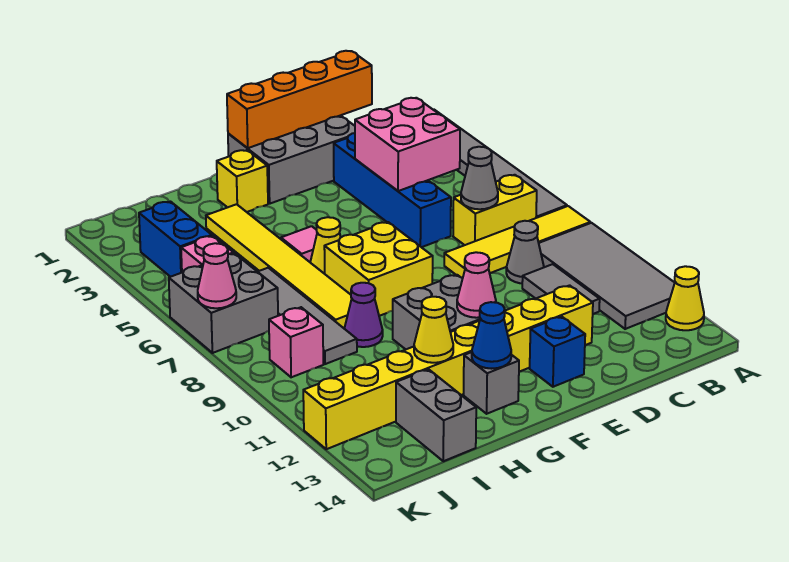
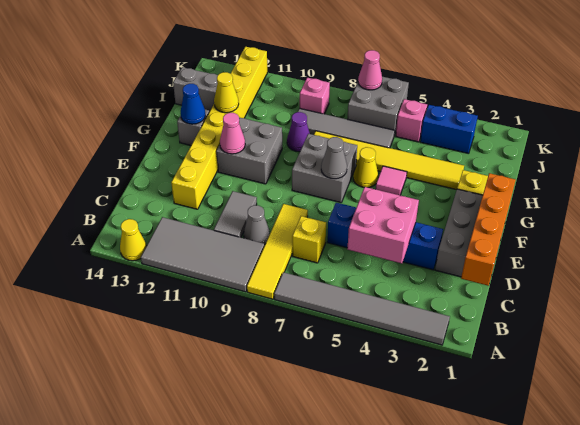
yellow 1x2 brick [453,175,537,245] -> yellow 1x1 brick [292,216,326,263]
grey 1x1 cone [461,147,498,209] -> grey 1x1 cone moved to [321,137,347,179]
grey 1x2 tile [522,264,600,314] -> grey 1x2 tile turned to [214,191,257,237]
blue 1x1 brick [530,316,585,387] -> none
yellow 2x2 brick [324,222,433,316] -> grey 2x2 brick [292,134,357,203]

